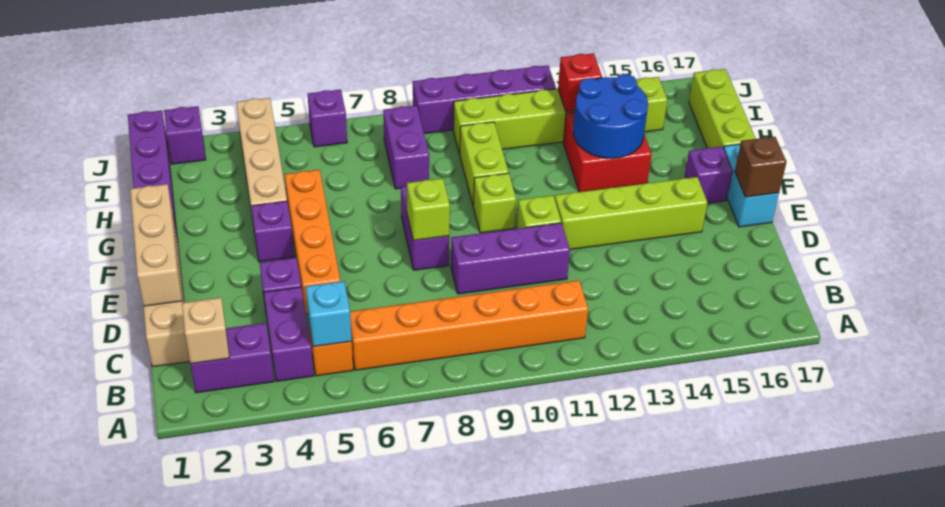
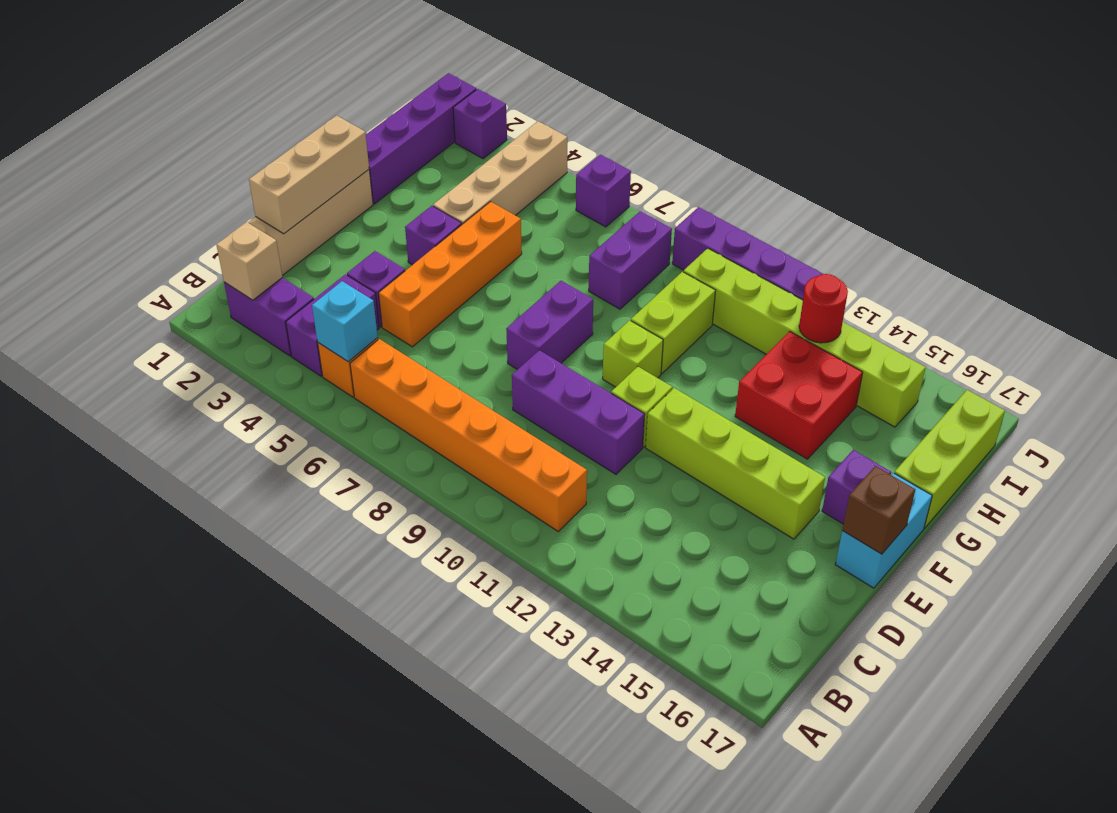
lime 1x1 brick [407,178,450,241] -> none
blue 2x2 round brick [573,74,648,158] -> none
red 1x1 brick [558,53,602,112] -> red 1x1 round brick [799,274,848,343]

